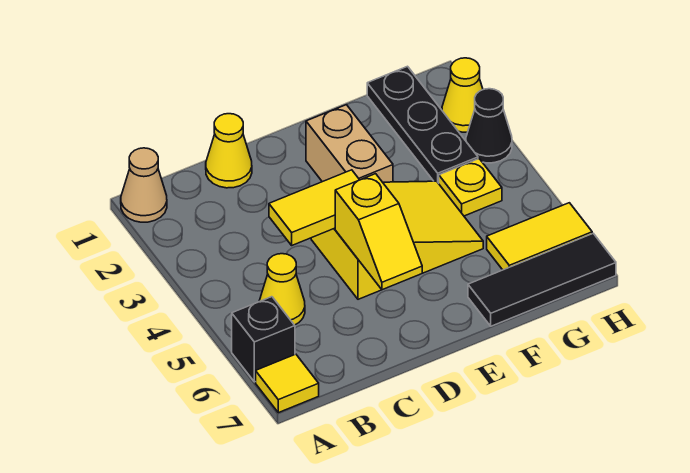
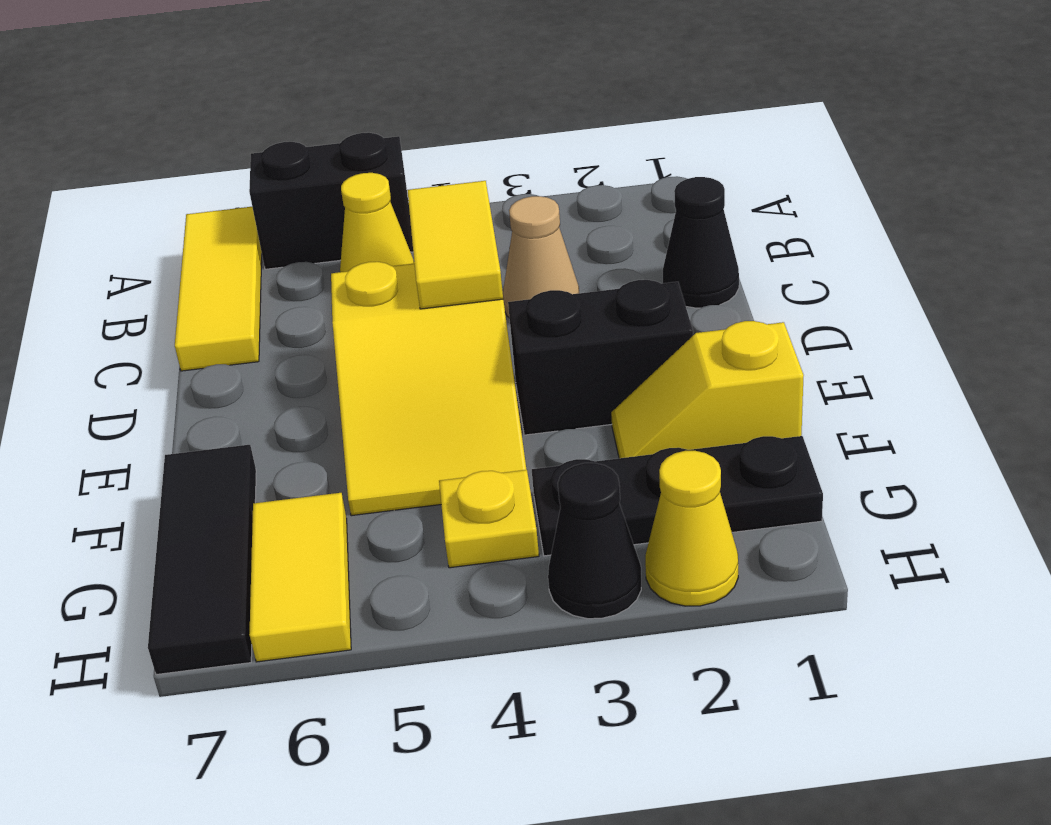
tan 1x1 cone [121,148,167,222] -> tan 1x1 cone moved to [503,196,579,318]
black 1x1 brick [232,297,295,382] -> black 1x2 brick [249,133,413,269]
yellow 1x1 tile [256,354,319,413] -> yellow 1x3 tile [175,207,262,371]
yellow 1x1 cone [206,114,252,188] -> black 1x1 cone [663,177,739,308]
yellow 1x2 slope [335,174,422,290] -> yellow 1x2 slope moved to [611,321,804,458]
tan 1x2 brick [306,105,393,182] -> black 1x2 brick [508,280,693,435]

